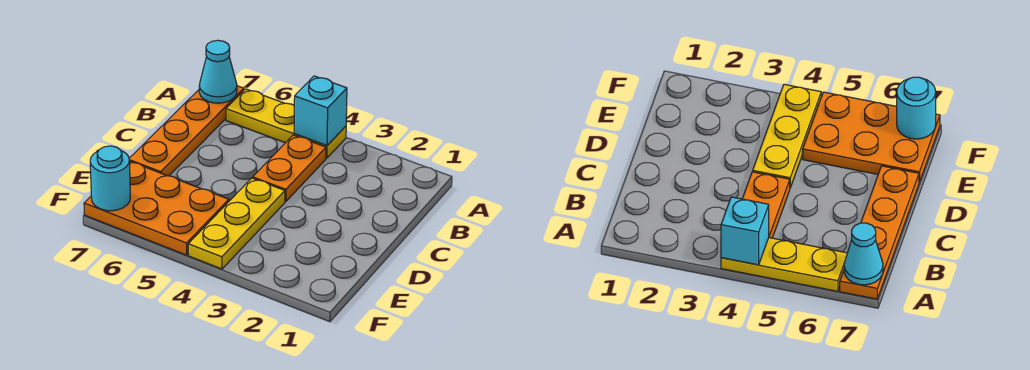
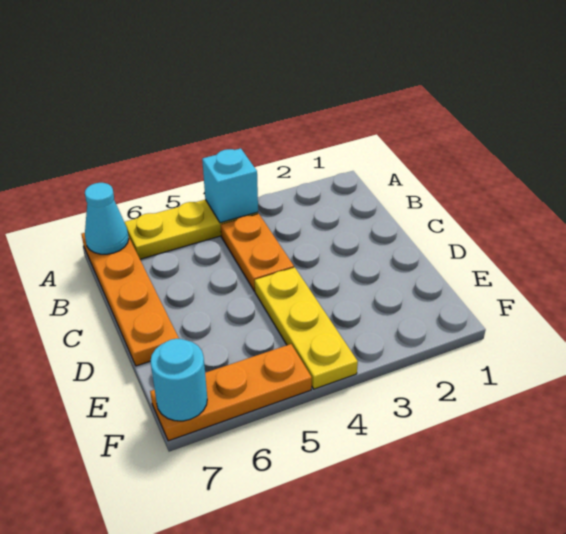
orange 2x3 plate [84,161,229,255] -> orange 1x3 plate [150,344,312,441]

